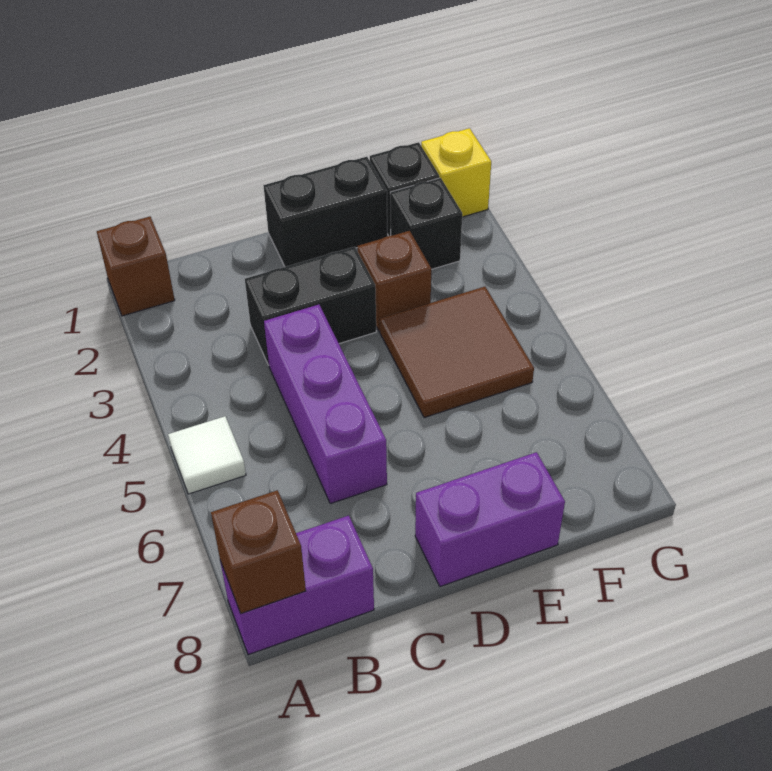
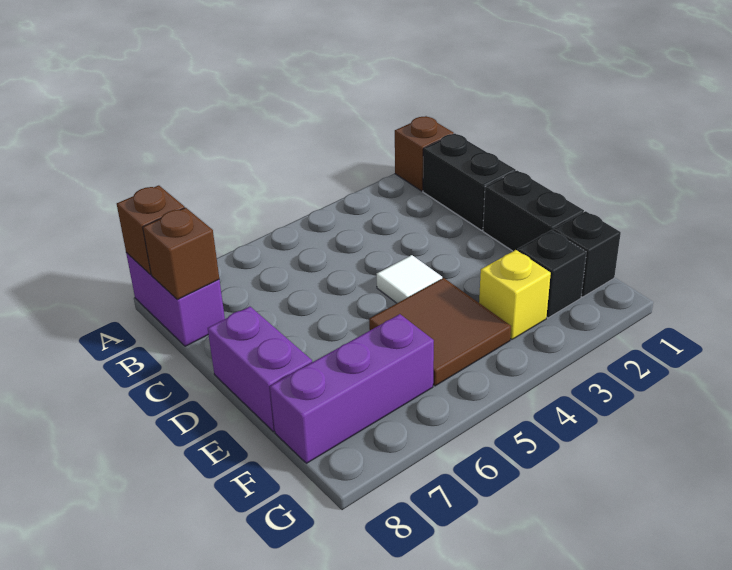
white 1x1 tile [168,416,246,494] -> white 1x1 tile moved to [377,255,442,303]
black 1x2 brick [245,247,376,365] -> black 1x2 brick moved to [423,134,516,230]
purple 1x3 brick [264,305,387,504] -> purple 1x3 brick moved to [270,314,434,463]
brown 1x1 brick [357,231,431,331] -> brown 1x1 brick moved to [143,208,219,299]
yellow 1x1 brick [421,128,491,217] -> yellow 1x1 brick moved to [479,250,551,340]

